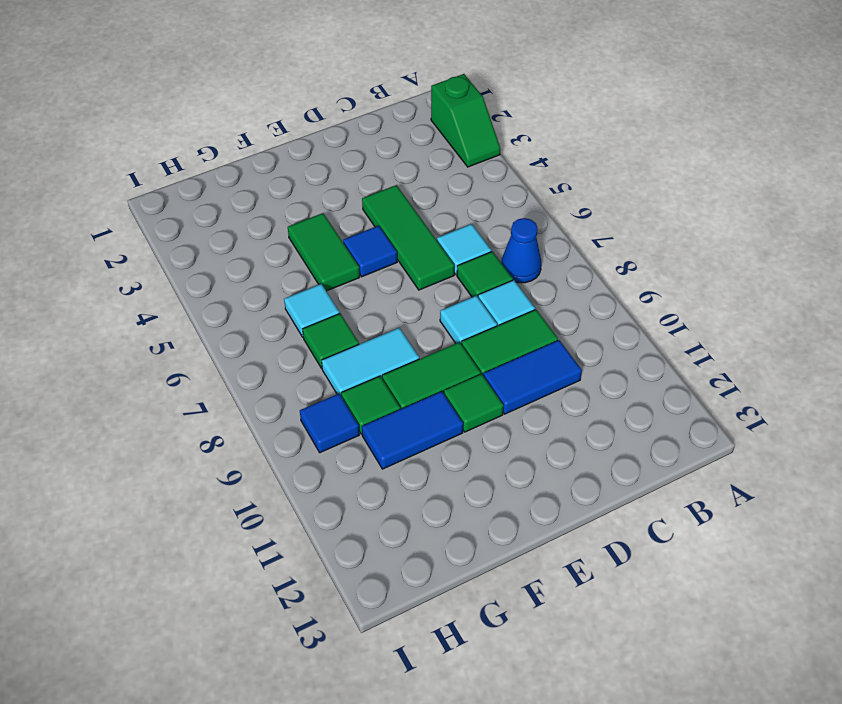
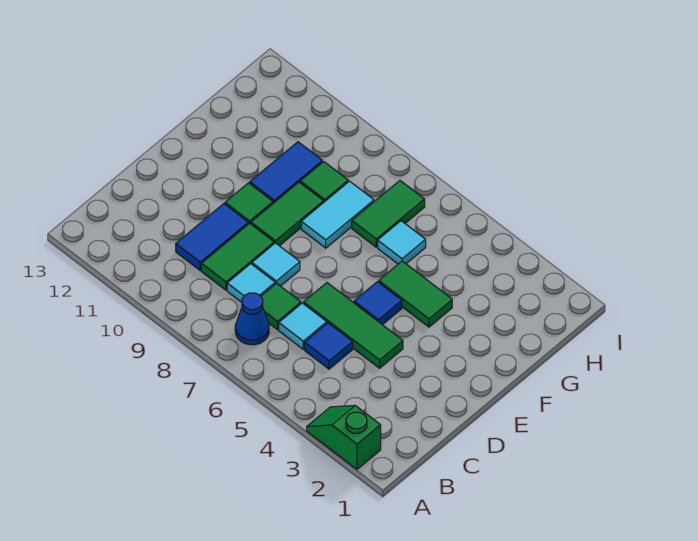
green 1x1 tile [303,314,359,368] -> green 1x2 tile [352,181,425,247]
blue 1x1 tile [300,394,359,453] -> blue 1x1 tile moved to [305,323,353,369]

